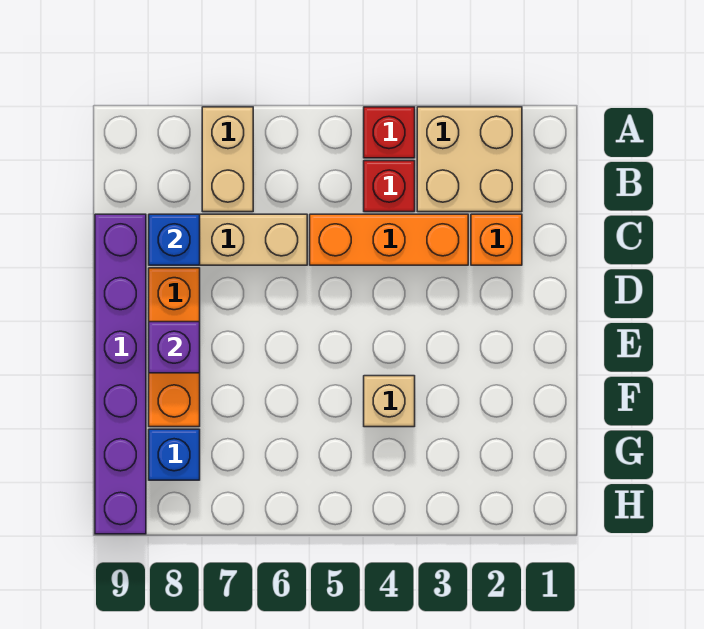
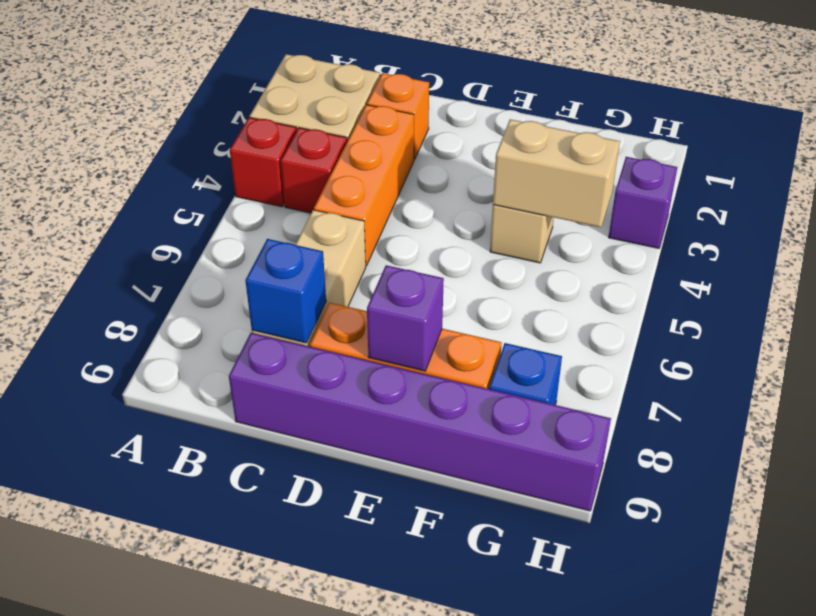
tan 1x2 brick [202,107,253,212] -> tan 1x2 brick moved to [493,119,620,227]
none -> purple 1x1 brick [609,157,677,248]

